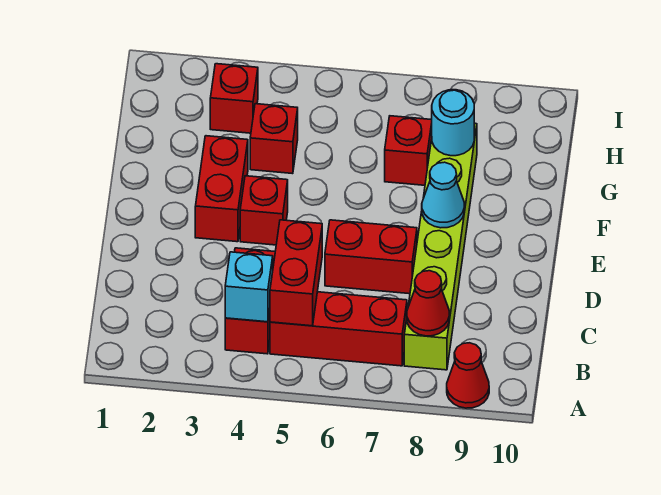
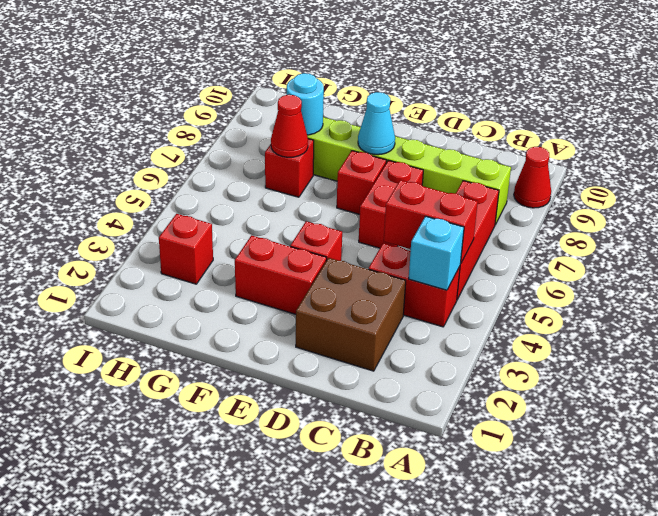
red 1x1 cone [407,271,449,336] -> red 1x1 cone moved to [271,95,308,157]
none -> brown 2x2 brick [296,258,406,371]
red 1x1 brick [250,104,298,174] -> red 1x1 brick moved to [337,151,386,214]

